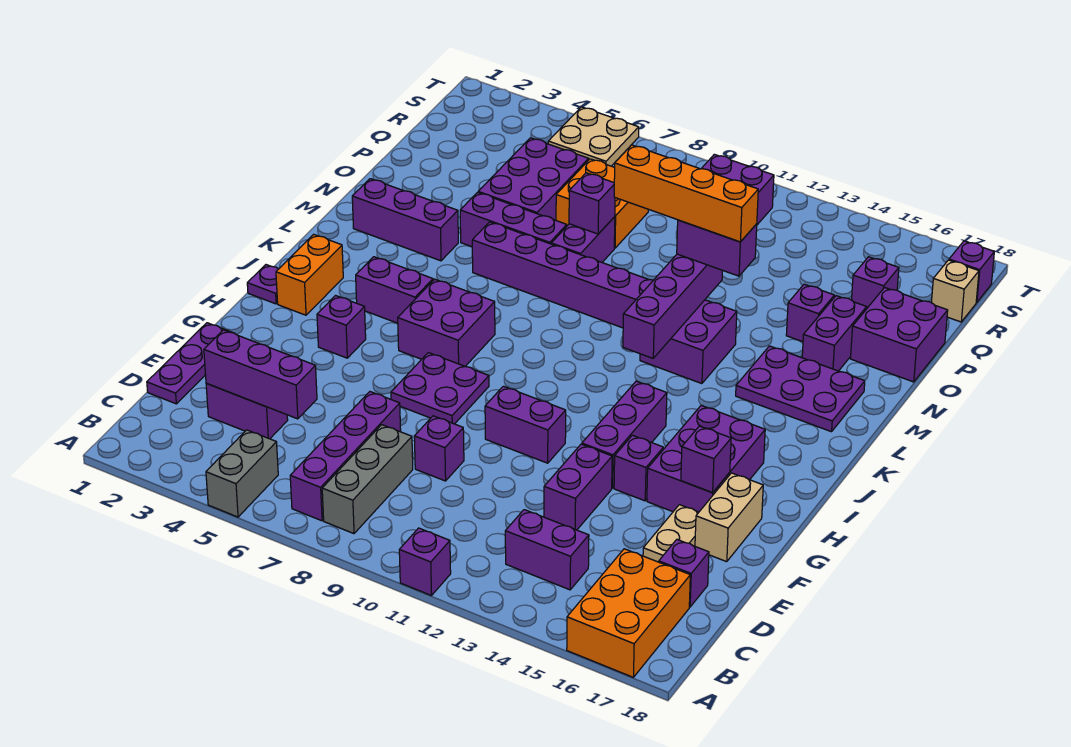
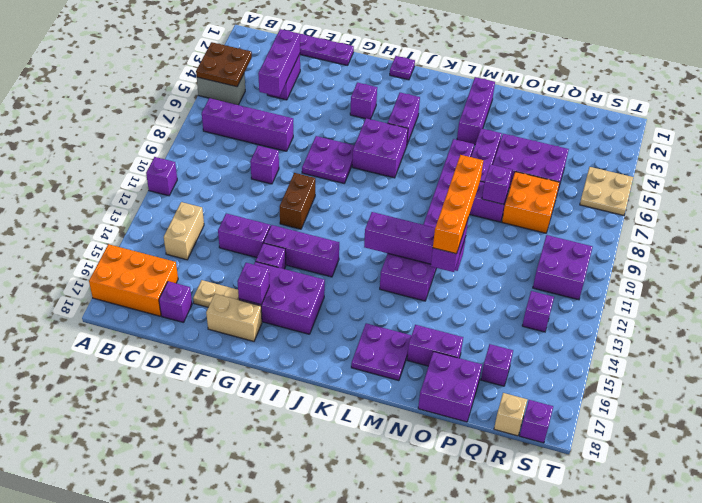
none -> brown 2x2 plate [196,42,252,87]
grey 1x3 brick [322,425,413,534] -> none
purple 1x2 brick [505,510,589,590] -> tan 1x2 brick [164,202,204,260]
purple 1x2 brick [485,386,566,463] -> brown 1x2 brick [280,173,315,229]
orange 1x2 brick [276,234,343,315] -> none
purple 2x3 plate [736,346,865,432] -> purple 2x2 plate [351,323,411,381]
purple 1x1 brick [786,284,834,342] -> purple 1x1 brick moved to [522,291,554,332]

